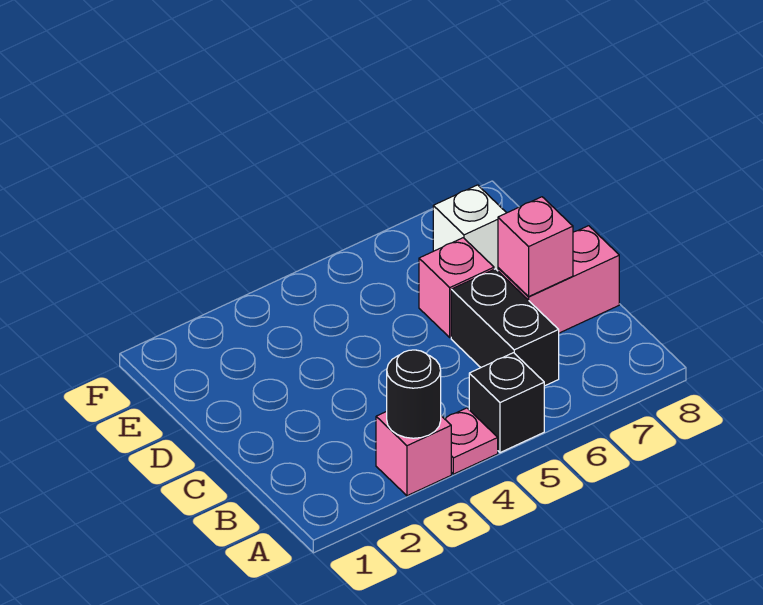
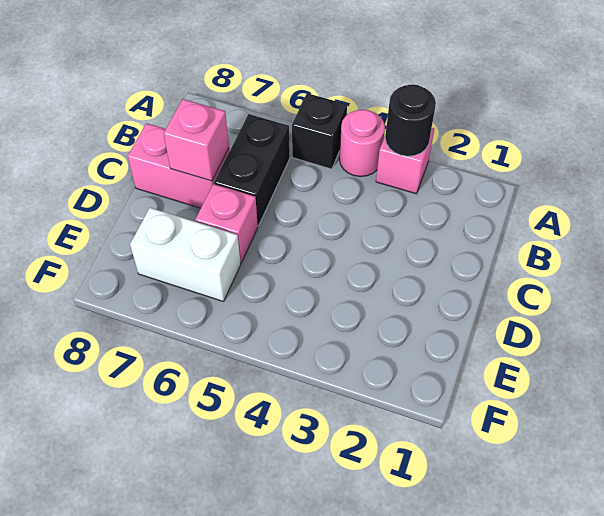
pink 1x1 plate [444,408,498,474] -> pink 1x1 round brick [339,110,385,177]
white 1x1 brick [433,185,506,270] -> white 1x2 brick [130,208,241,301]

